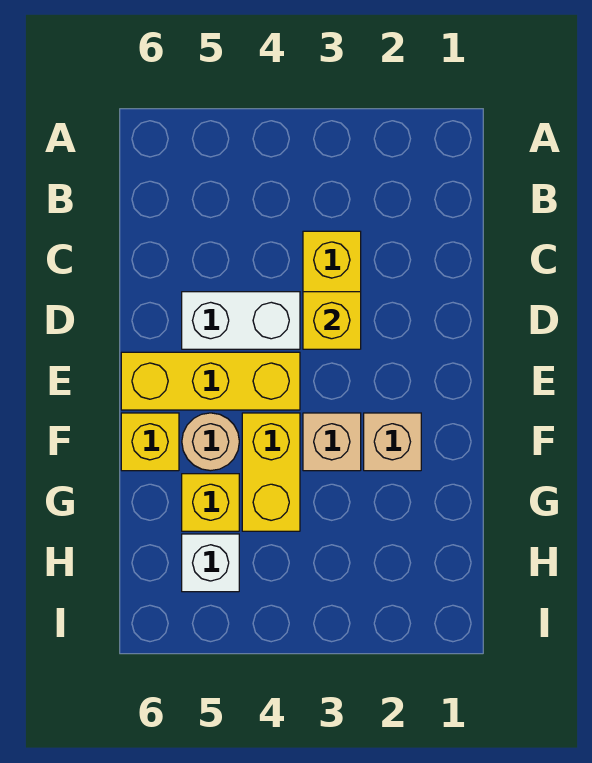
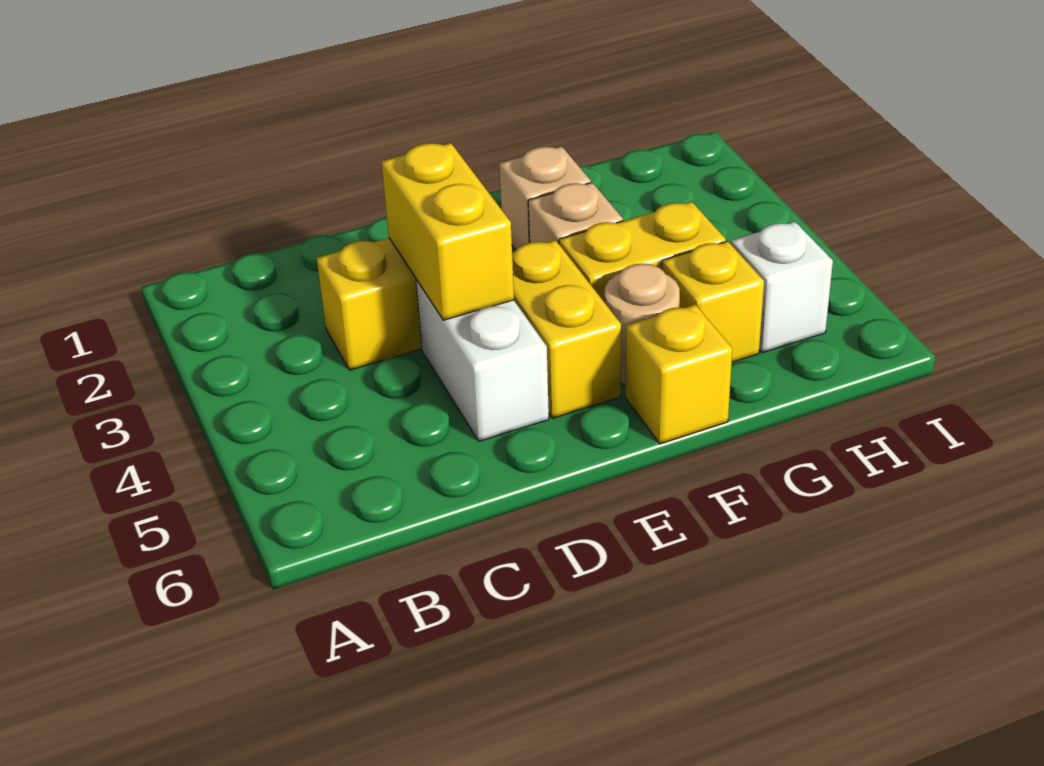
yellow 1x1 brick [303,292,361,349] -> yellow 1x2 brick [381,143,514,320]
yellow 1x3 brick [121,352,300,410] -> yellow 1x2 brick [512,240,621,418]

